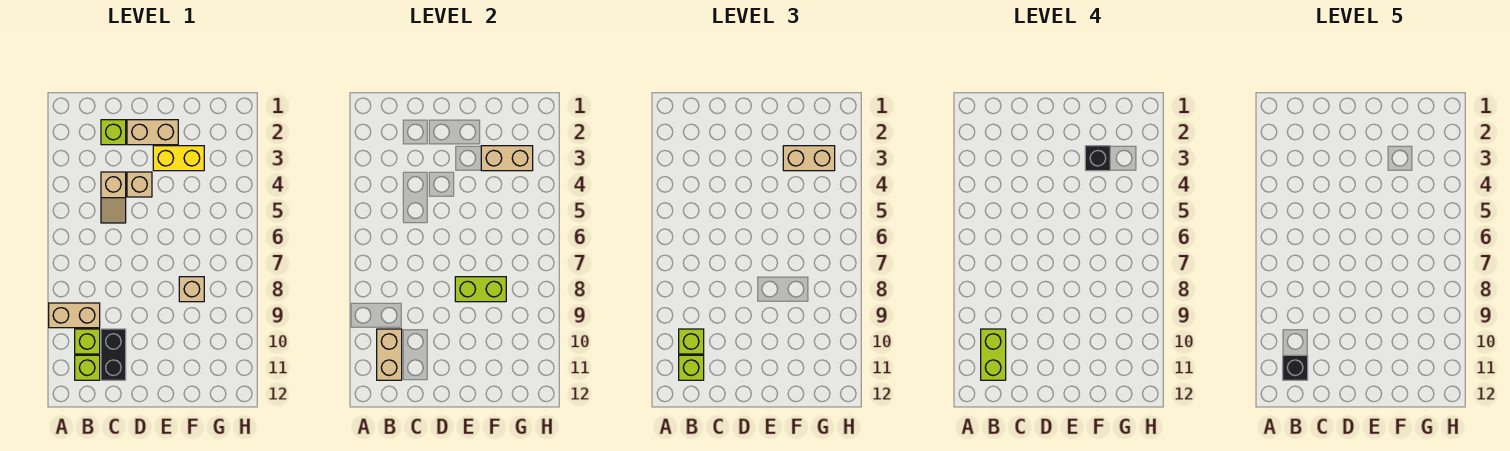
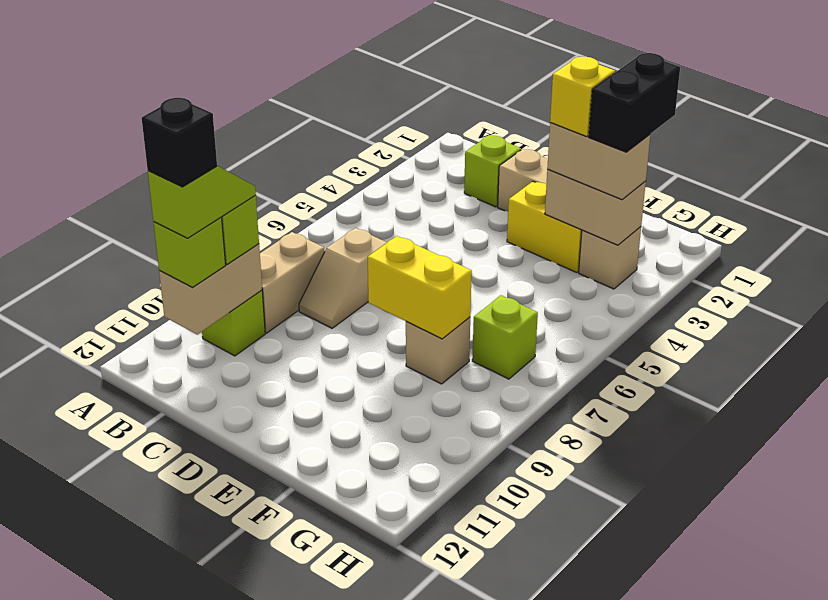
tan 1x2 brick [49,303,100,328] -> tan 1x2 brick turned to [260,232,325,333]
lime 1x2 brick [981,329,1006,380] -> lime 1x2 slope [148,166,256,238]
lime 1x1 brick [75,355,100,380] -> lime 1x1 brick moved to [472,295,538,379]
tan 1x2 slope [101,172,126,223] -> tan 1x2 slope moved to [299,228,387,328]
black 1x2 brick [101,329,126,380] -> black 1x2 brick moved to [589,53,680,152]
tan 1x1 brick [127,172,152,197] -> tan 1x1 brick moved to [579,227,641,289]
lime 1x2 brick [455,277,506,302] -> yellow 1x2 brick [368,236,472,339]
black 1x1 brick [1085,146,1110,171] -> yellow 1x1 brick [550,57,615,137]

